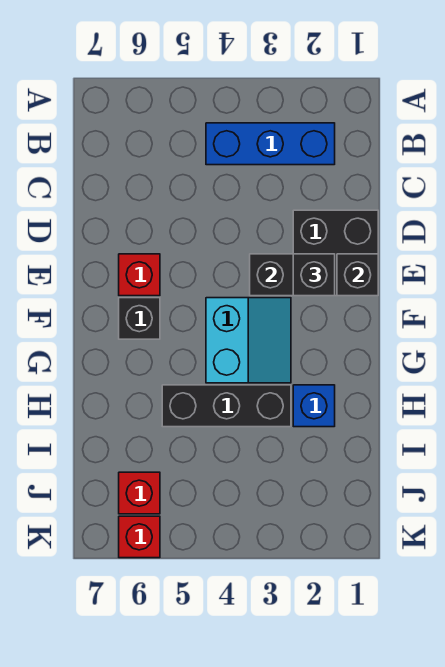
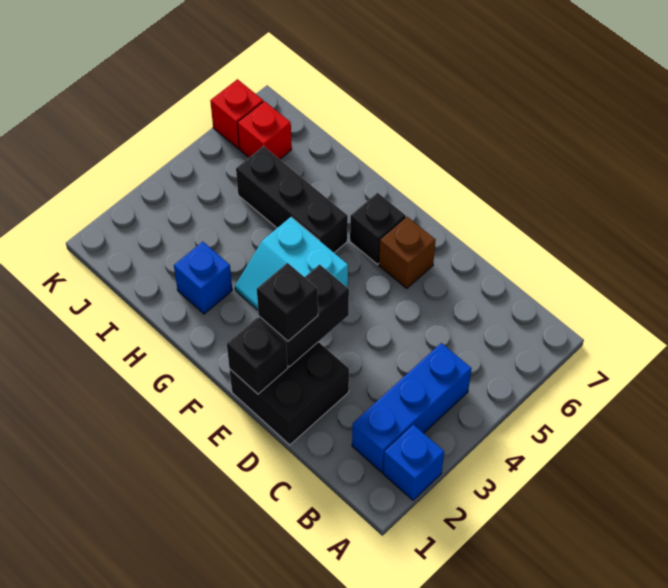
none -> blue 1x1 brick [383,425,444,500]
red 1x1 brick [119,254,160,296] -> brown 1x1 brick [379,217,436,288]
black 1x3 brick [162,385,291,427] -> black 1x3 brick turned to [236,146,348,253]

